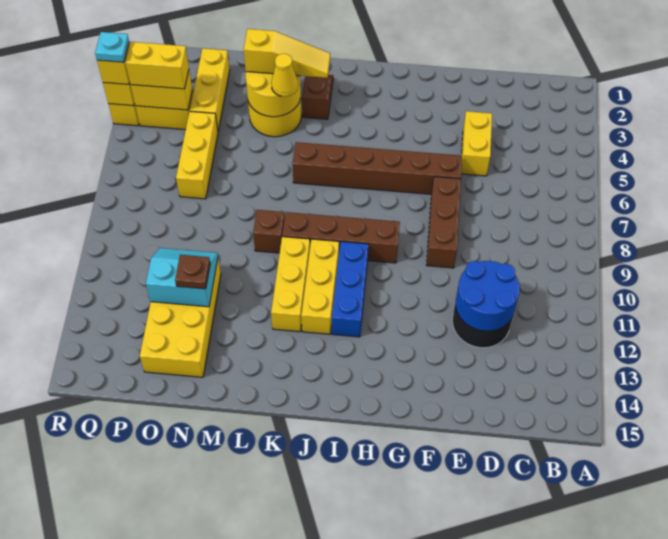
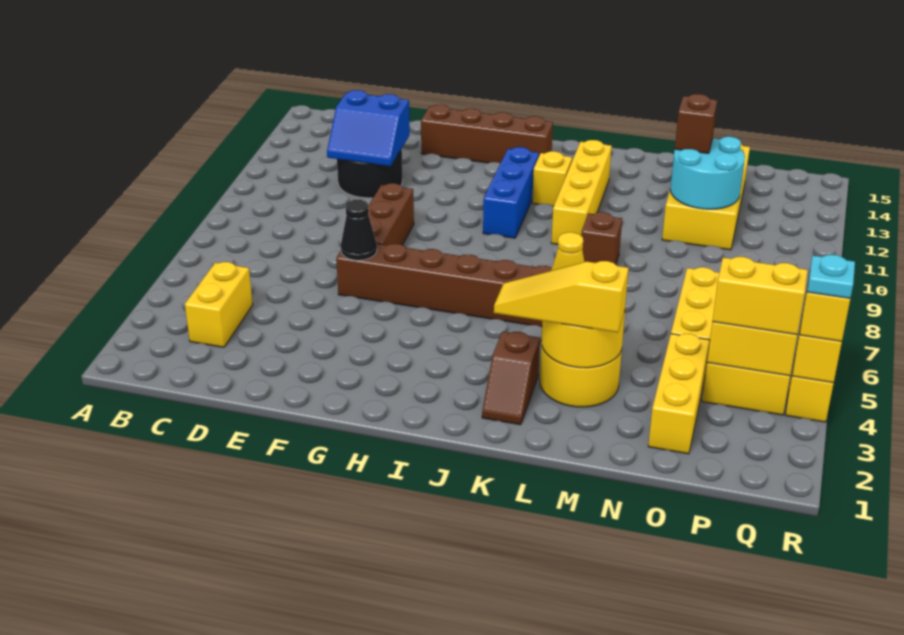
blue 2x2 round brick [455,261,520,331] -> blue 2x2 slope [327,90,410,166]
yellow 1x2 brick [461,111,492,176] -> yellow 1x2 brick moved to [185,262,253,347]
none -> black 1x1 cone [341,200,377,260]
brown 1x4 brick [282,212,400,263] -> brown 1x4 brick moved to [421,105,553,163]
yellow 1x3 brick [301,239,339,334] -> yellow 1x1 brick [532,151,572,206]
yellow 1x3 brick [271,237,310,332] -> yellow 1x4 brick [551,140,612,244]
cyan 2x2 slope [146,248,218,307] -> cyan 2x2 round brick [670,137,745,209]
brown 1x1 plate [175,255,210,289] -> brown 1x1 brick [675,94,717,154]

